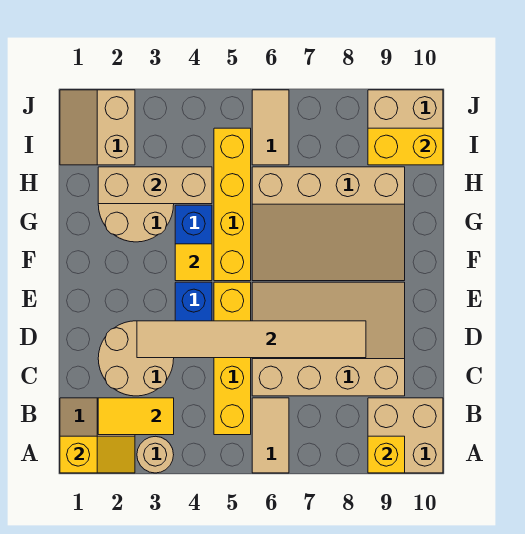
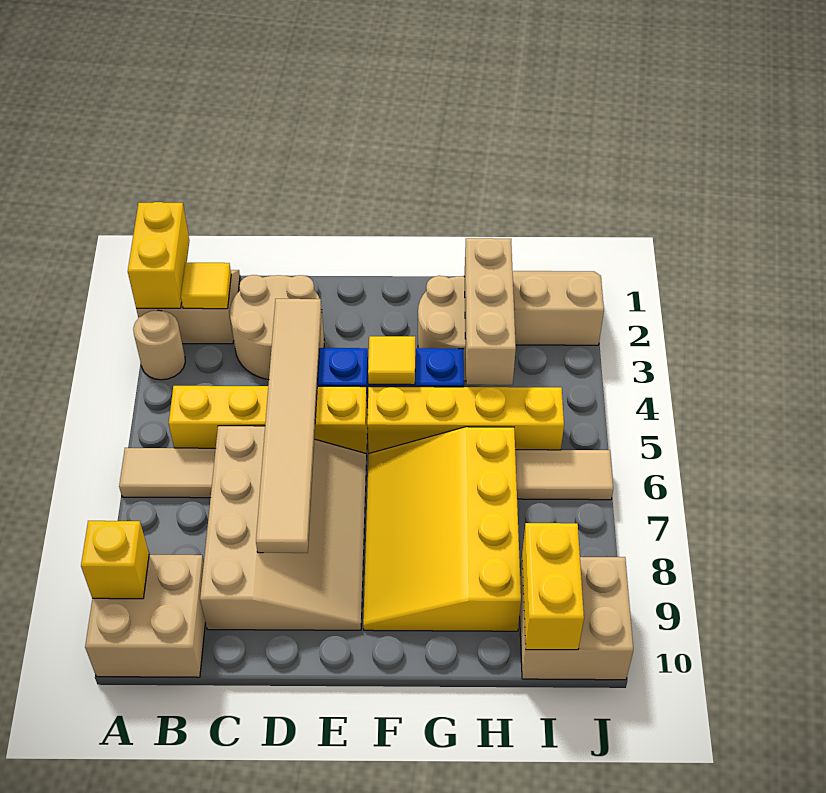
yellow 1x2 slope [60,436,135,473] -> yellow 1x2 brick [128,202,190,309]
yellow 1x2 tile [98,398,174,435] -> yellow 1x1 tile [181,263,231,309]
tan 3x4 slope [252,167,405,281] -> yellow 3x4 slope [363,427,521,631]

